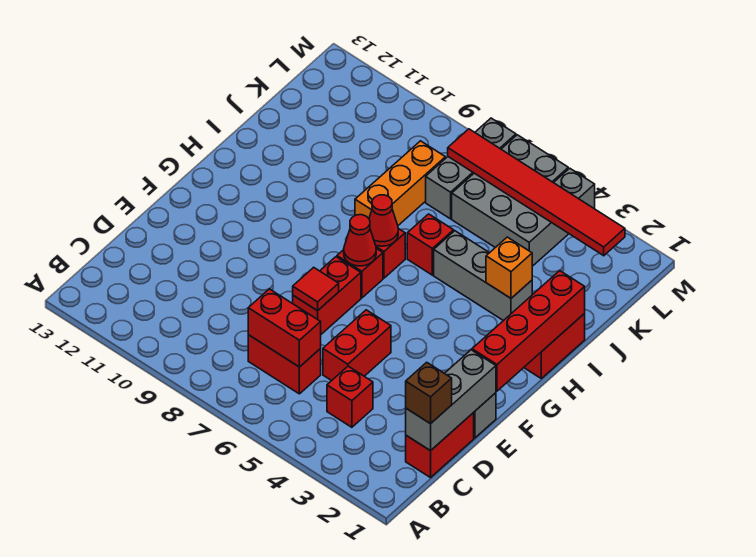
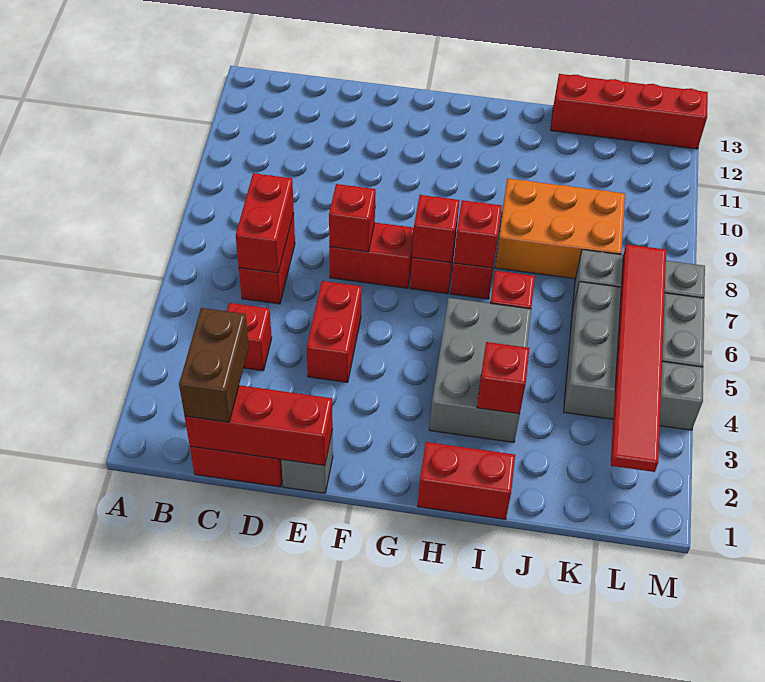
grey 1x3 brick [406,350,496,451] -> red 1x3 brick [185,385,333,466]
brown 1x1 brick [406,362,452,424] -> brown 1x2 brick [179,308,249,422]
red 1x2 brick [323,310,391,381] -> red 1x2 brick turned to [307,281,362,382]
red 1x1 tile [293,267,339,311] -> red 1x1 brick [329,184,376,252]
red 1x4 brick [472,271,585,391] -> red 1x4 brick moved to [551,74,708,149]
red 1x1 cone [344,215,376,266] -> red 1x1 brick [412,195,460,263]
red 1x1 cone [369,195,398,246] -> red 1x1 brick [454,200,502,268]
grey 1x3 brick [434,231,532,321] -> grey 2x3 brick [429,298,531,442]
orange 1x1 brick [486,237,532,298] -> red 1x1 brick [477,342,530,414]
orange 1x3 brick [355,141,445,225] -> orange 2x3 brick [495,178,625,279]

